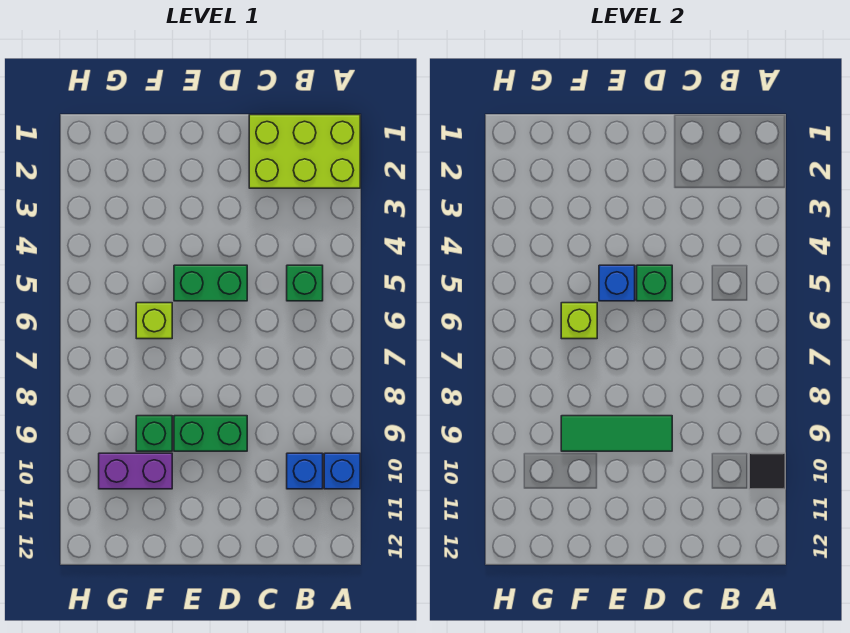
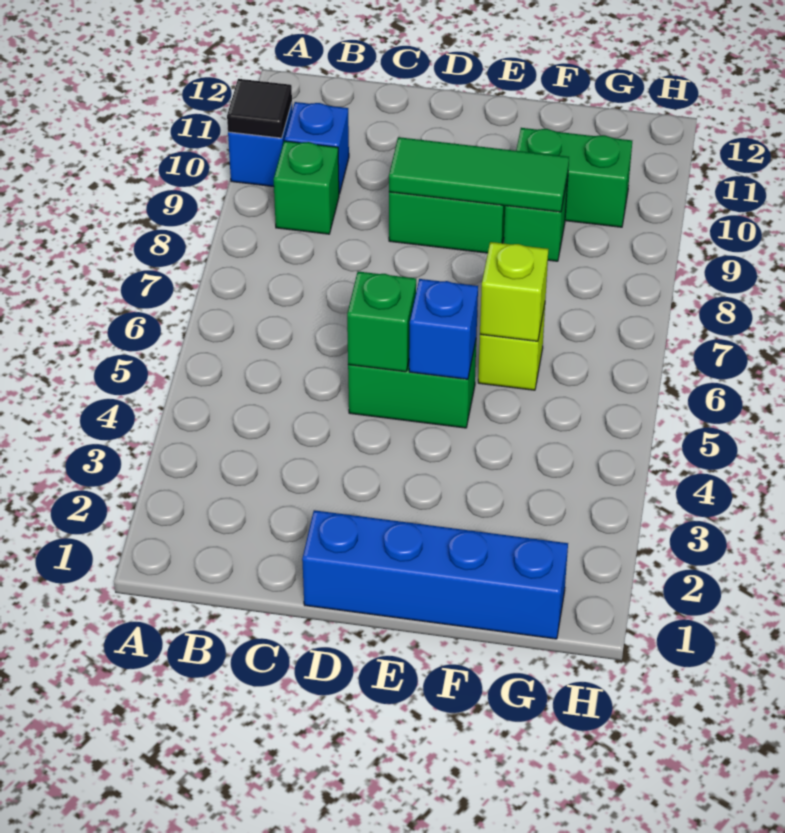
lime 2x3 brick [249,115,360,188] -> none
green 1x1 brick [287,265,323,301] -> green 1x1 brick moved to [274,141,339,234]
none -> blue 1x4 brick [302,510,568,639]
purple 1x2 brick [99,453,172,489] -> green 1x2 brick [516,128,632,227]

